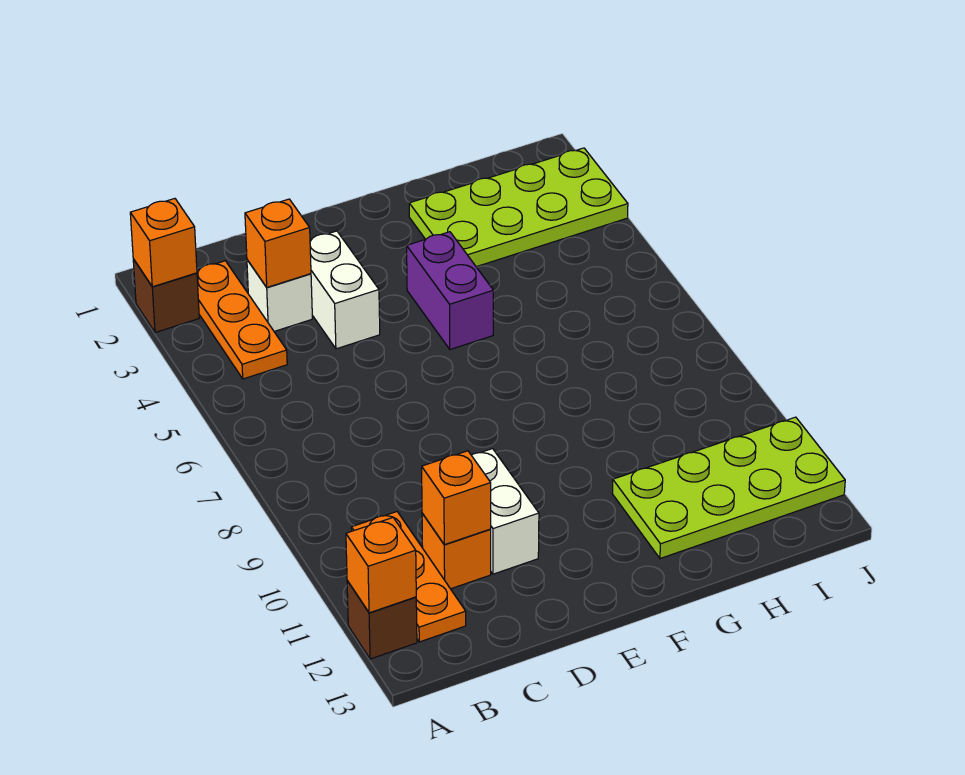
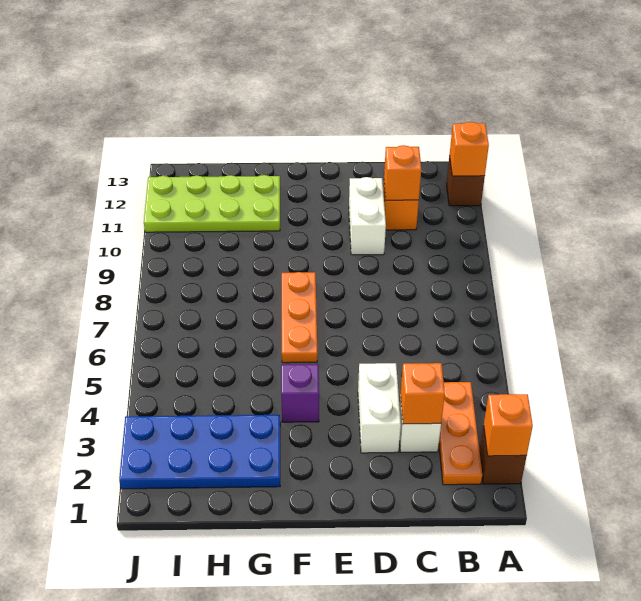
orange 1x3 plate [351,512,466,642] -> orange 1x3 plate moved to [282,272,318,363]
purple 1x2 brick [407,232,493,350] -> purple 1x1 brick [281,364,319,422]
lime 2x4 plate [409,148,628,267] -> blue 2x4 plate [119,415,280,489]

